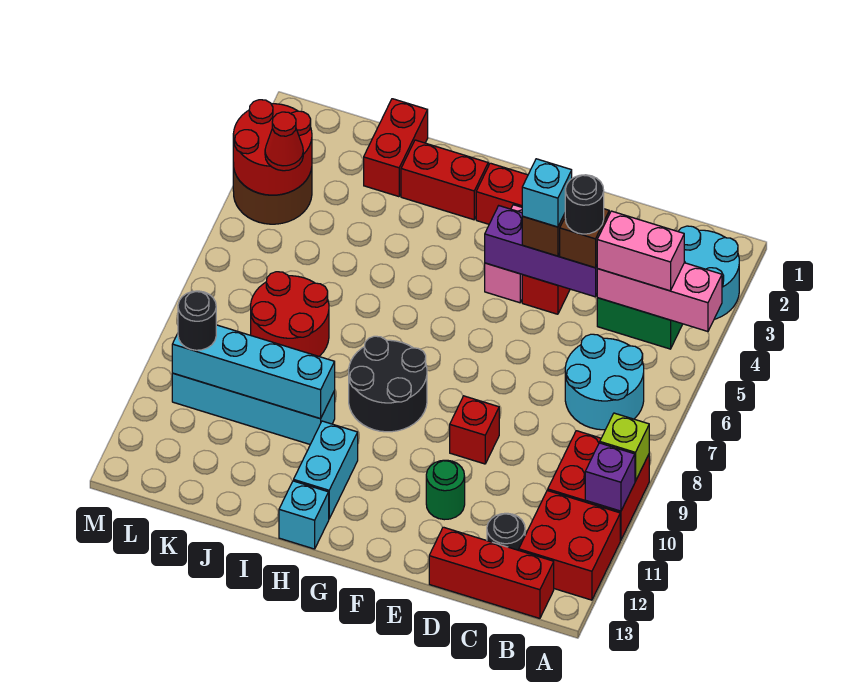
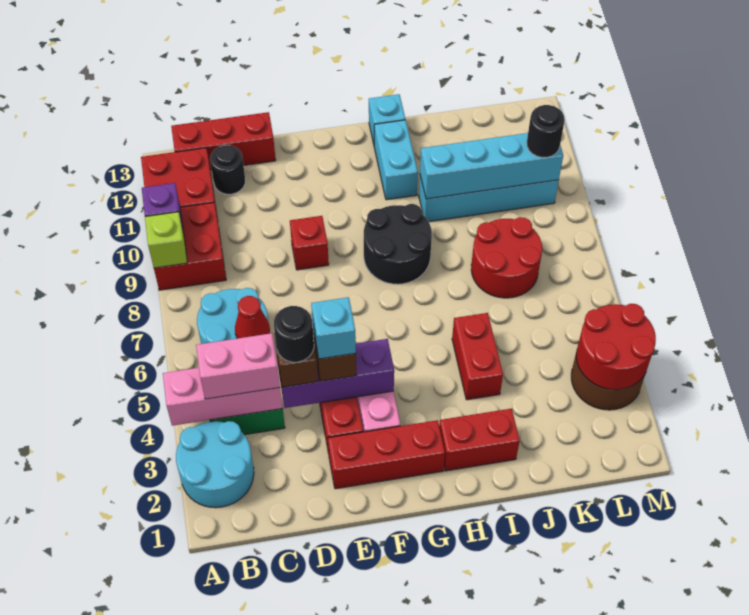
green 1x1 round brick [426,460,465,520] -> none
red 1x2 brick [364,99,428,197] -> red 1x2 brick moved to [452,313,503,400]
red 1x1 cone [265,112,303,171] -> red 1x1 cone moved to [235,296,270,338]

